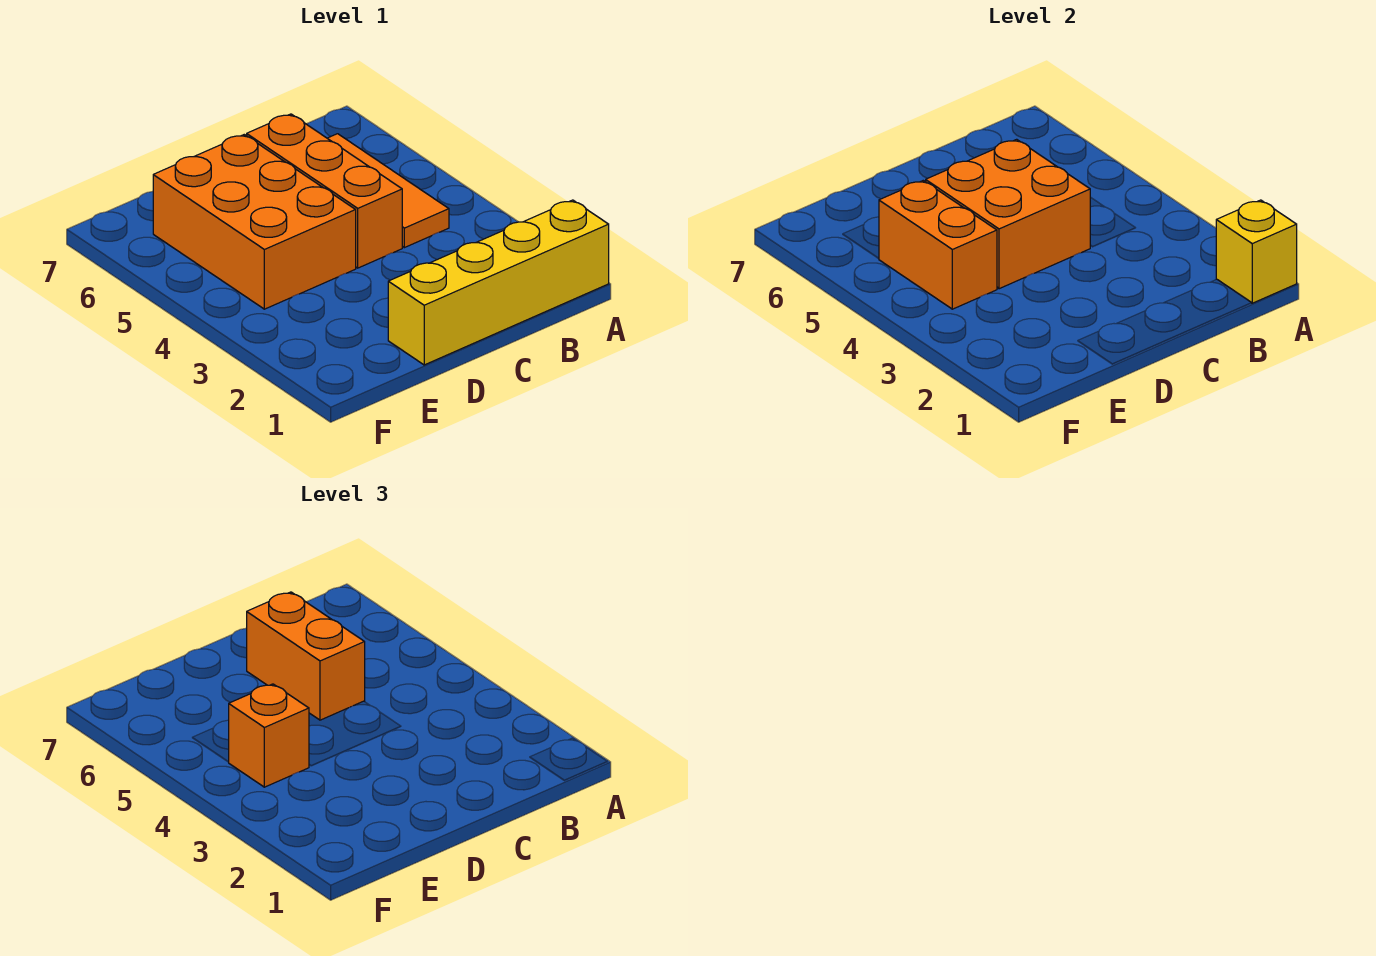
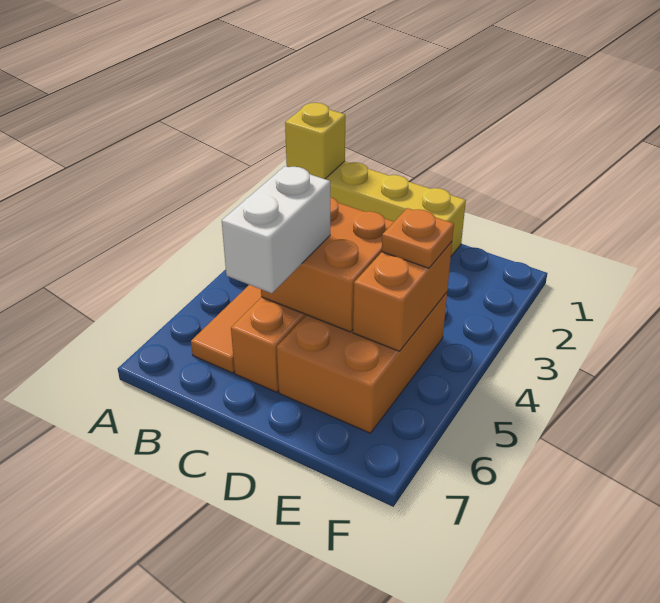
orange 1x2 brick [247,592,365,720] -> white 1x2 brick [222,166,330,293]
orange 1x1 brick [229,684,309,787] -> orange 1x1 plate [382,208,454,268]

